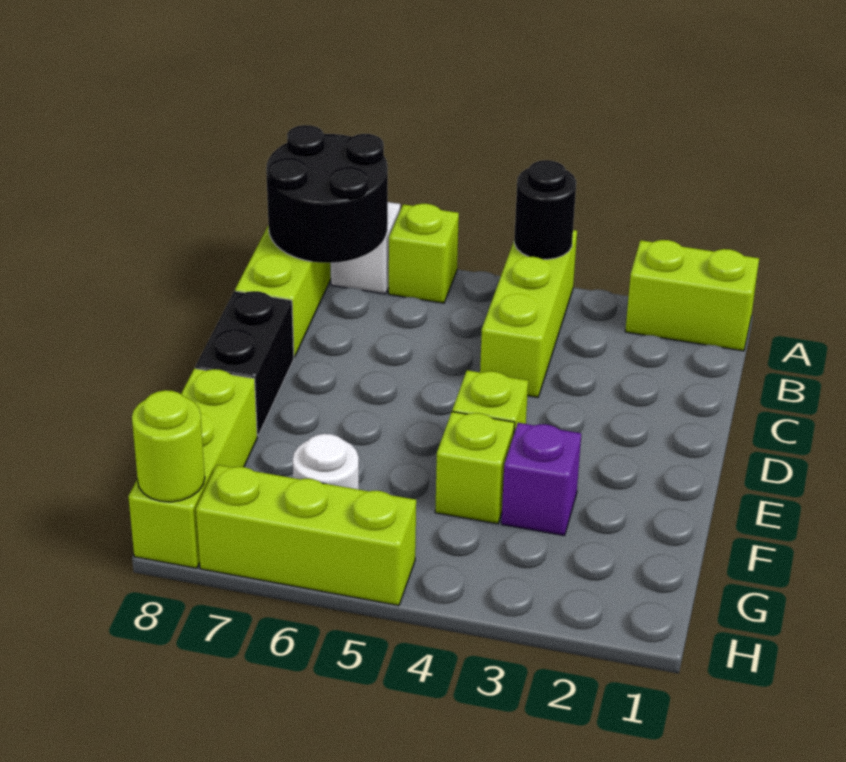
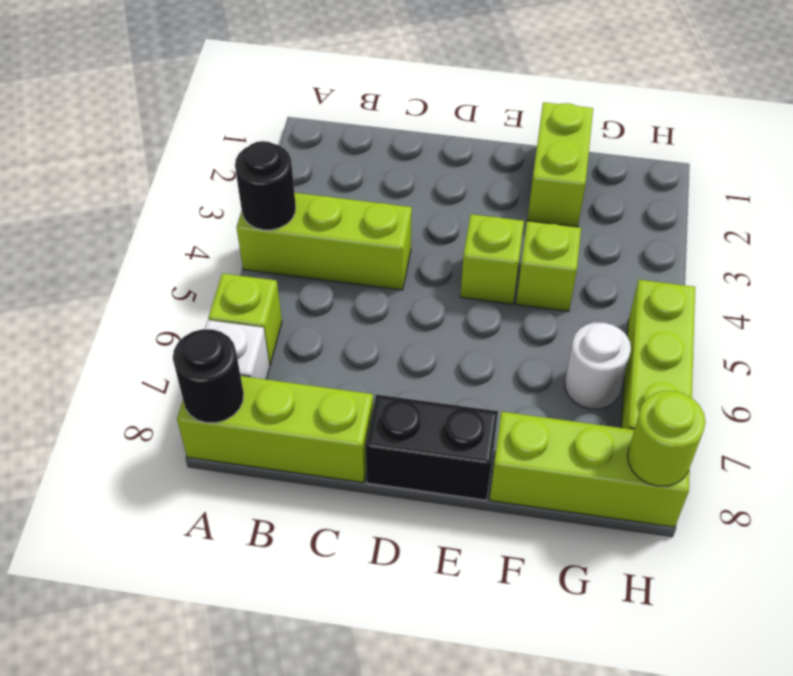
lime 1x2 brick [625,240,759,351] -> lime 1x2 brick moved to [527,102,593,227]
black 2x2 round brick [266,125,388,263] -> black 1x1 round brick [173,329,244,423]
purple 1x1 brick [501,423,581,536] -> none

